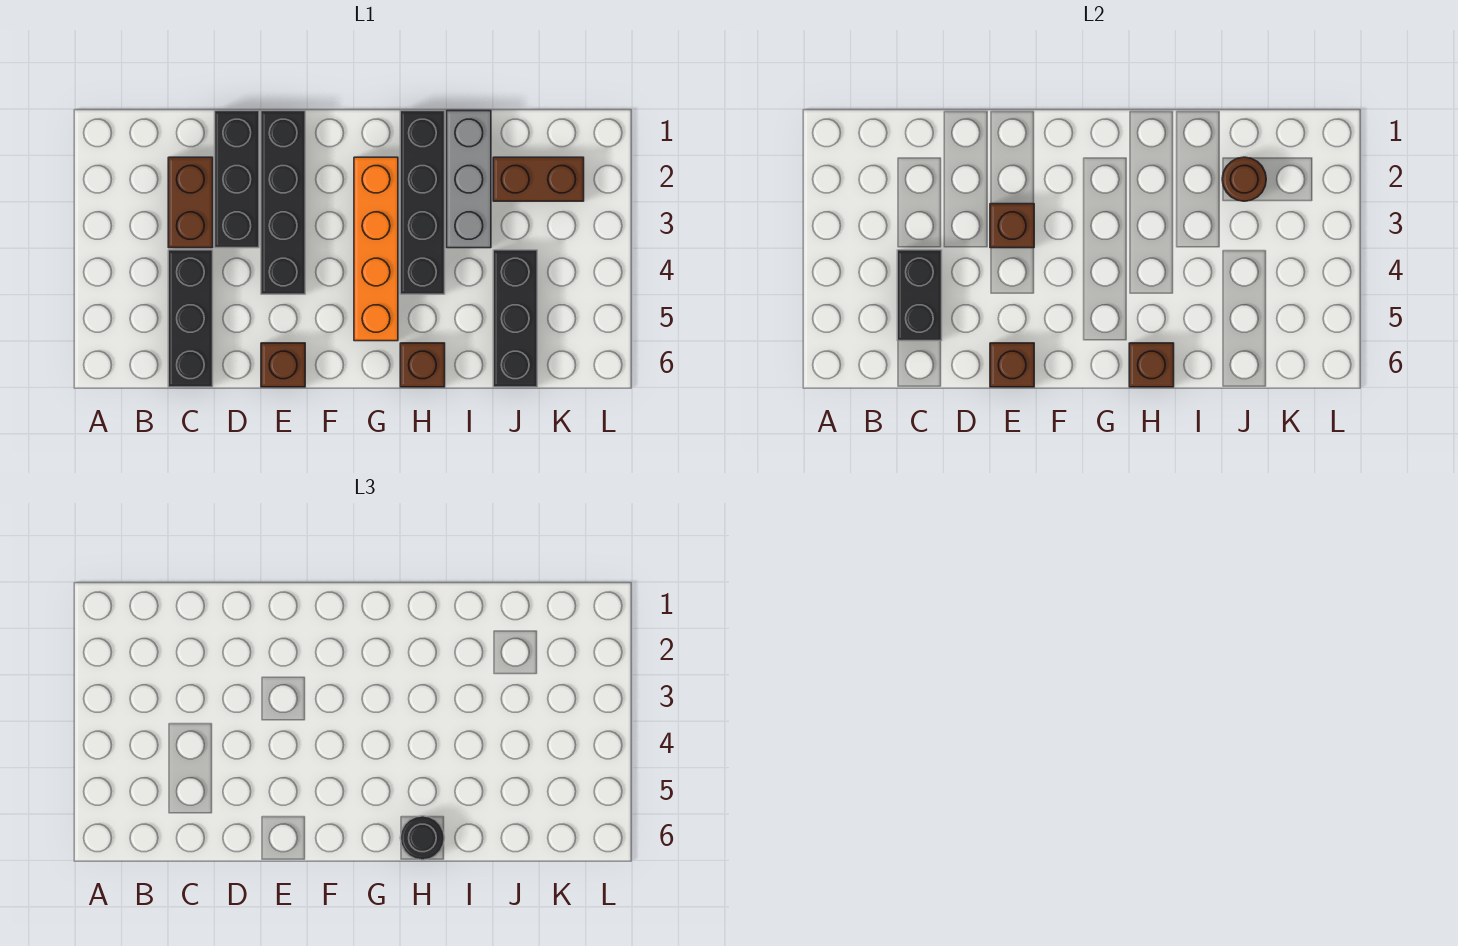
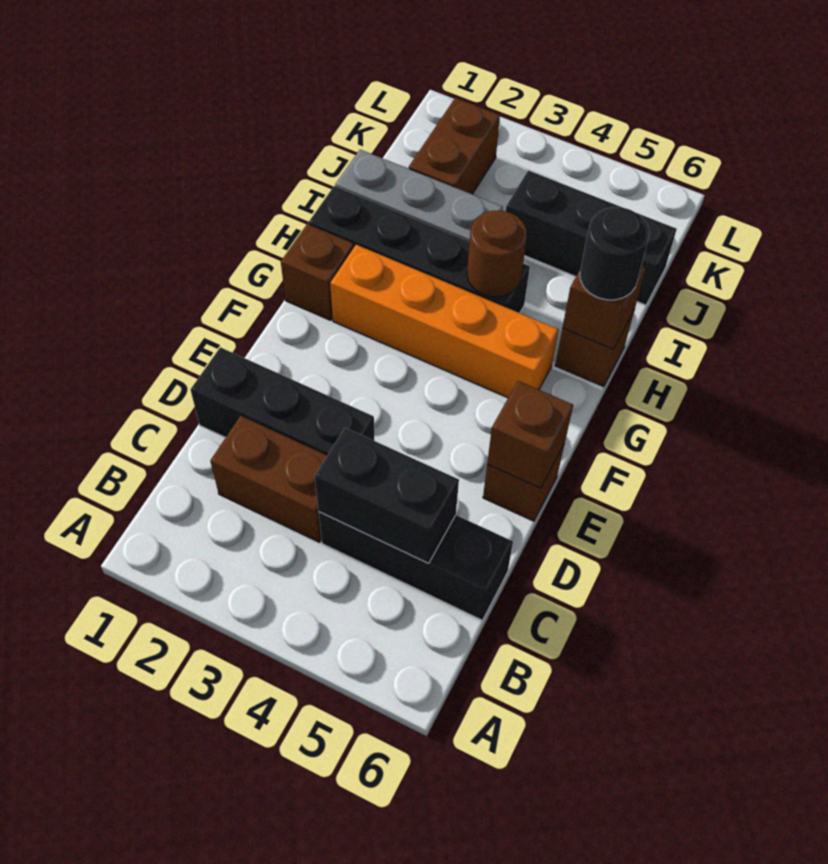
black 1x4 brick [261,111,305,294] -> none
brown 1x1 brick [990,204,1034,248] -> brown 1x1 brick moved to [281,224,354,320]
brown 1x1 round brick [1222,157,1266,201] -> brown 1x1 round brick moved to [467,210,527,297]

